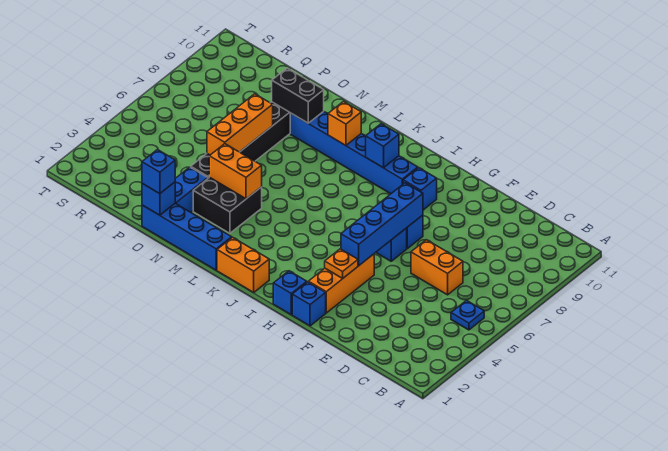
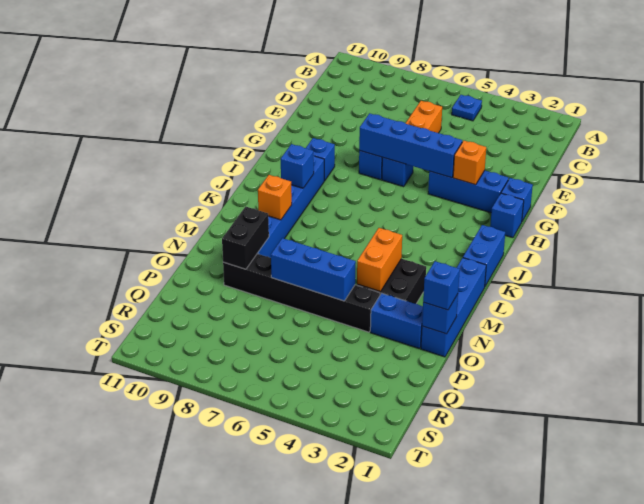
orange 1x3 brick [308,254,374,313] -> blue 1x3 brick [428,170,509,213]
orange 1x1 plate [325,249,358,278] -> orange 1x1 brick [453,141,486,185]
orange 1x2 brick [217,237,269,292] -> blue 1x2 brick [463,225,505,286]
orange 1x3 brick [207,94,273,155] -> blue 1x3 brick [271,238,356,301]

